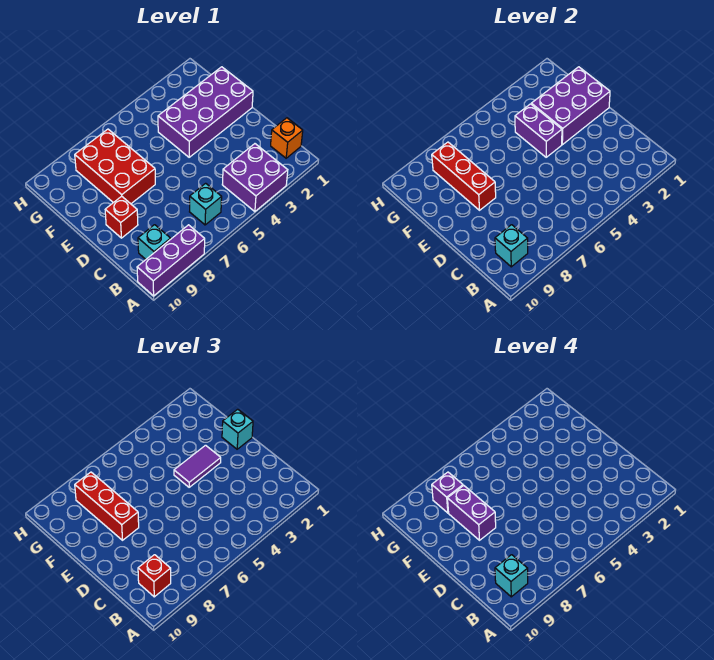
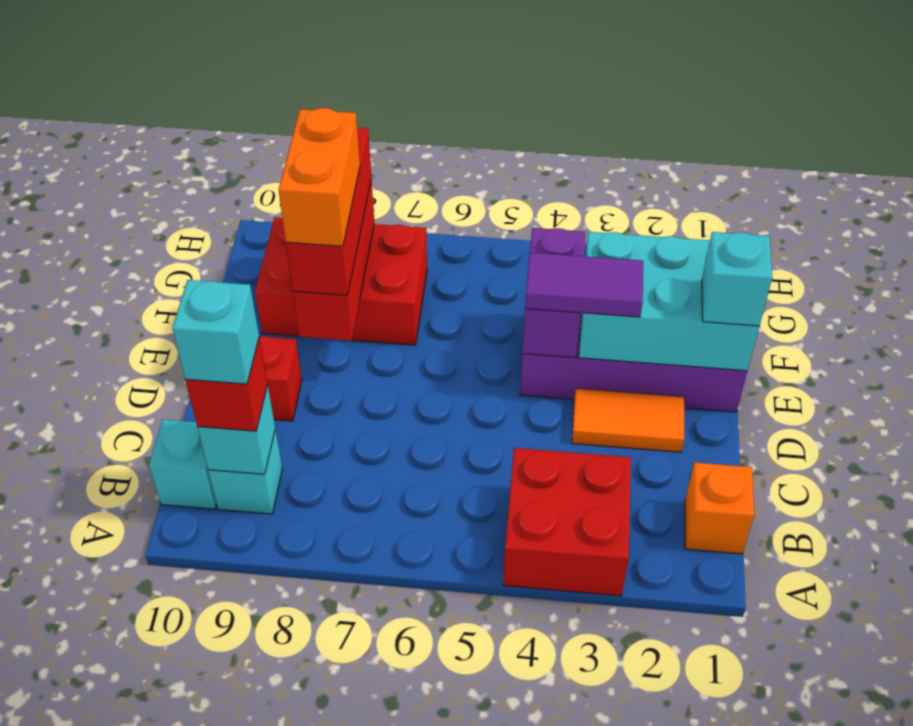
purple 2x2 brick [222,144,288,212] -> red 2x2 brick [503,448,631,596]
purple 1x3 brick [137,225,205,296] -> none
cyan 1x1 brick [190,183,222,225] -> cyan 1x1 brick moved to [149,420,216,509]
none -> orange 1x2 tile [572,388,685,452]
purple 2x3 brick [531,67,610,145] -> cyan 2x3 brick [579,232,759,371]
red 2x3 brick [75,129,155,204] -> red 2x3 brick turned to [255,217,427,345]
purple 1x2 brick [447,486,496,540] -> orange 1x2 brick [279,108,360,246]
purple 1x1 brick [432,472,463,513] -> none

